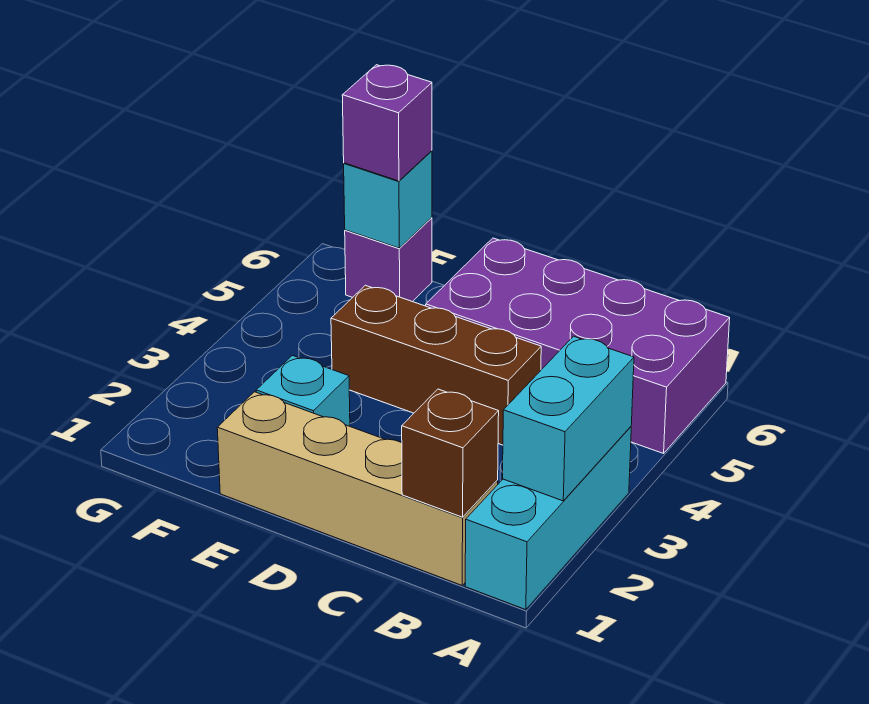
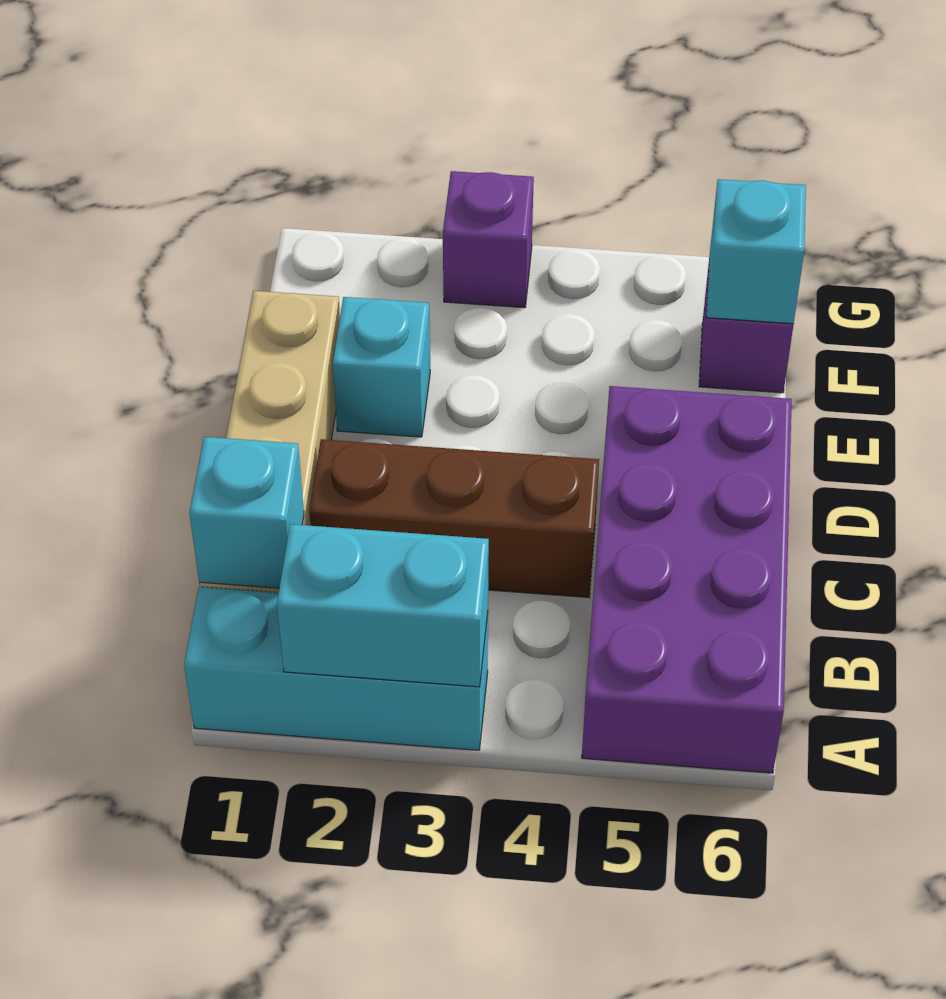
brown 1x1 brick [402,389,499,517] -> cyan 1x1 brick [189,437,304,588]
brown 1x3 brick [331,285,541,445] -> brown 1x3 brick turned to [309,439,599,598]
purple 1x1 brick [342,65,432,181] -> purple 1x1 brick moved to [443,171,534,308]

